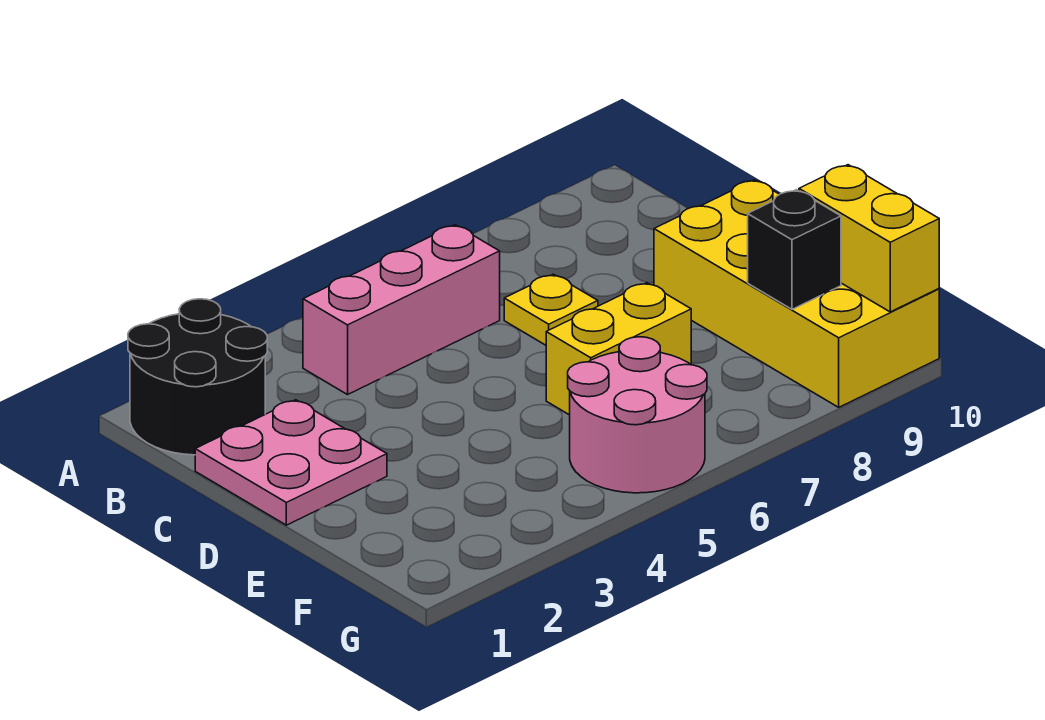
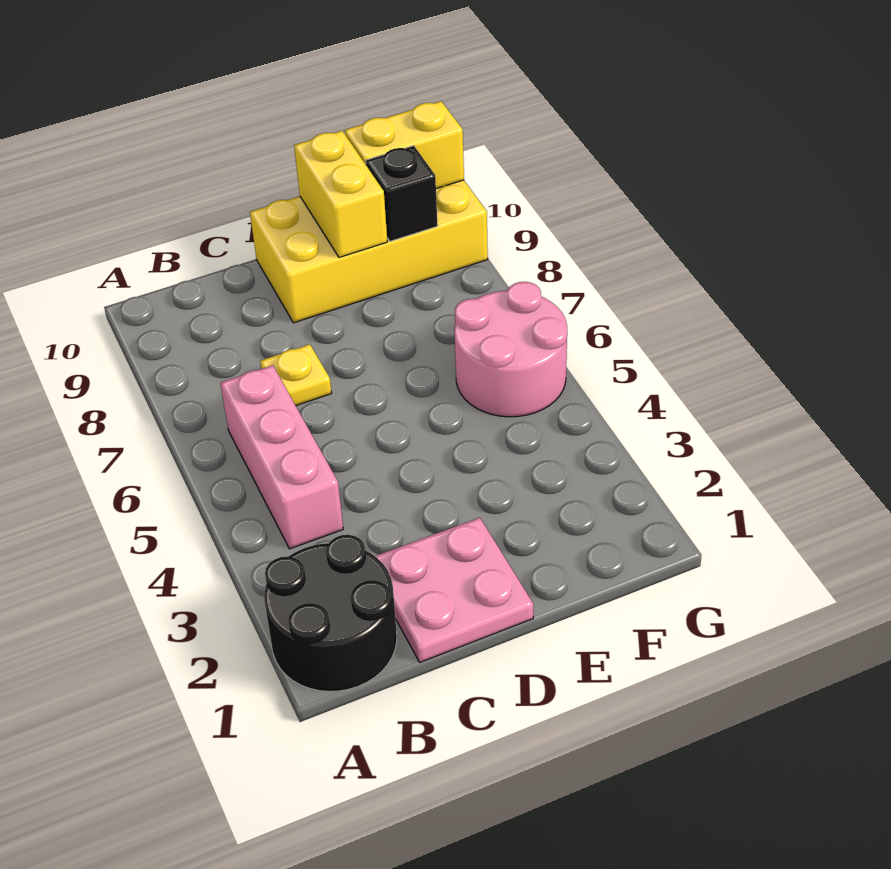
yellow 1x2 brick [546,283,691,415] -> yellow 1x2 brick moved to [294,131,387,258]

